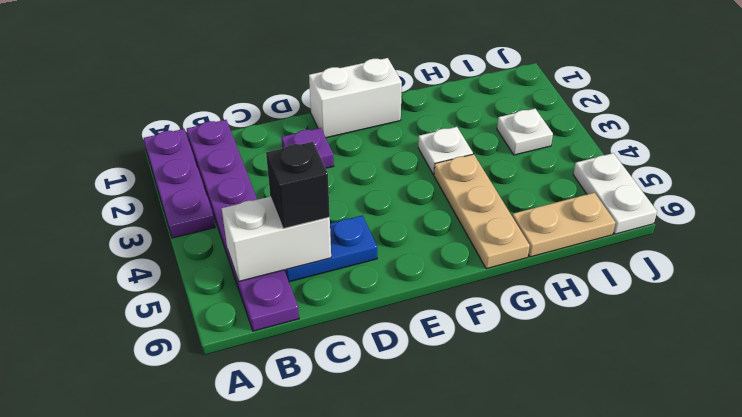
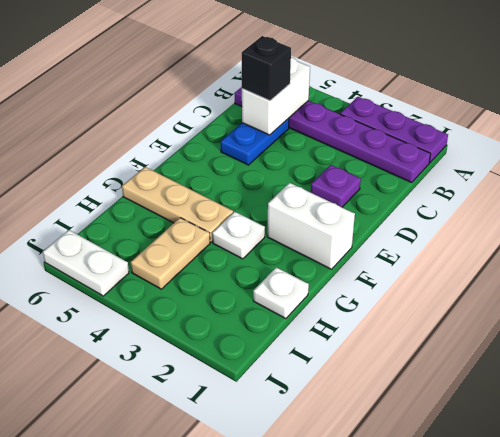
white 1x2 brick [309,58,402,138] -> white 1x2 brick turned to [267,183,355,269]
tan 1x2 plate [512,193,616,257] -> tan 1x2 plate moved to [131,218,210,289]
white 1x1 plate [497,109,553,155] -> white 1x1 plate moved to [253,267,309,319]

